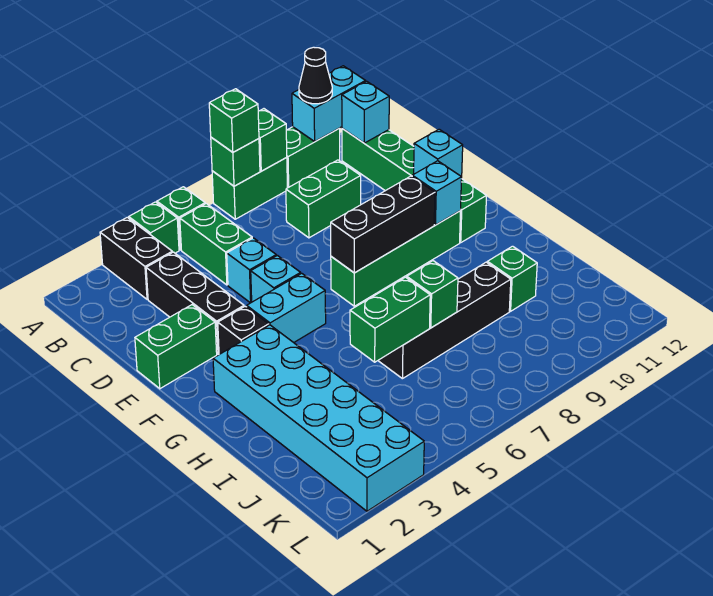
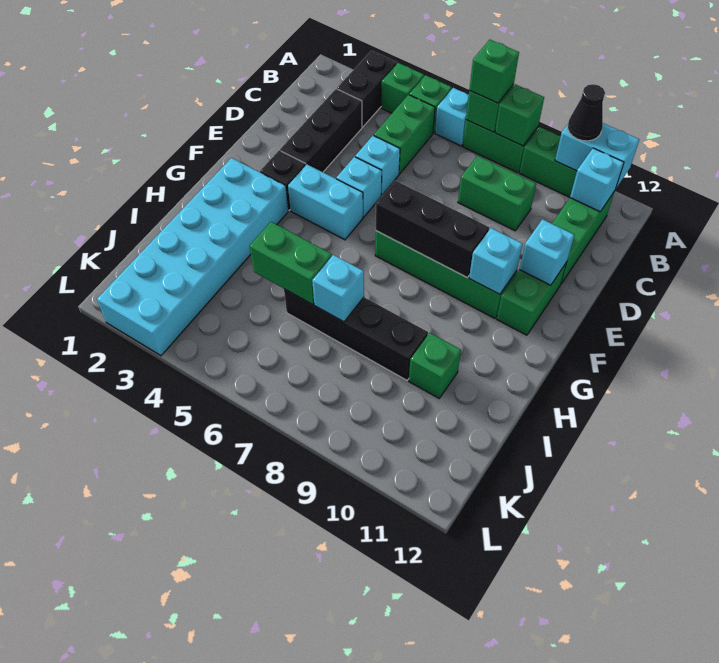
none -> cyan 1x1 brick [435,88,469,146]
green 1x2 brick [135,305,217,389] -> none
green 1x1 brick [407,261,458,328] -> cyan 1x1 brick [312,255,364,322]

